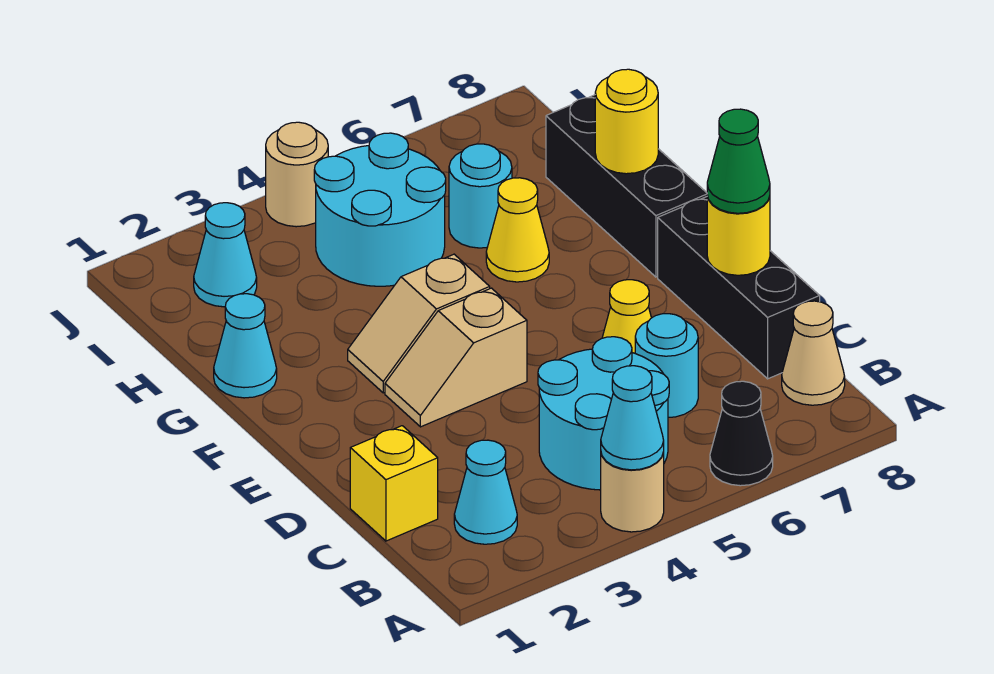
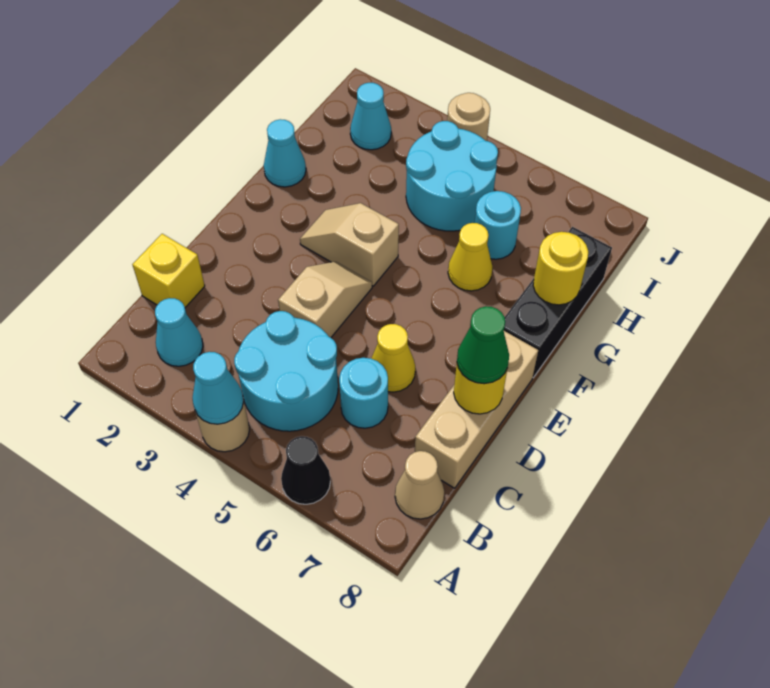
black 1x3 brick [658,197,820,379] -> tan 1x3 brick [415,331,538,488]
tan 1x2 slope [385,288,527,427] -> tan 1x2 slope turned to [278,262,372,337]

